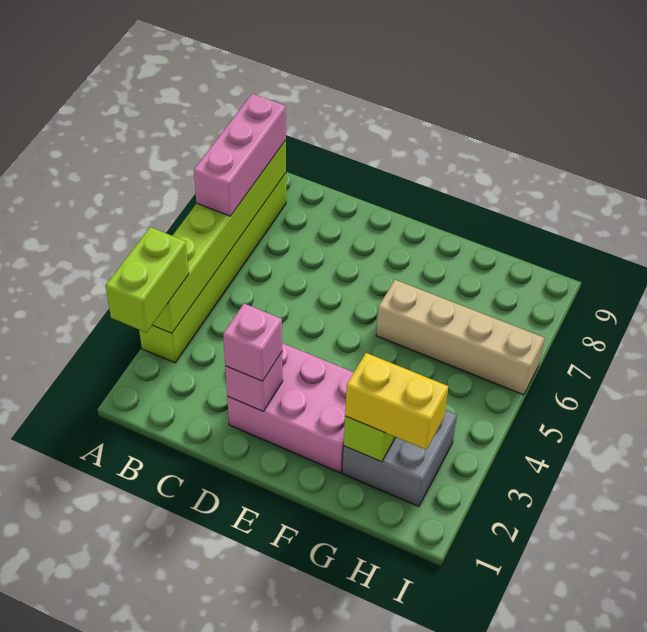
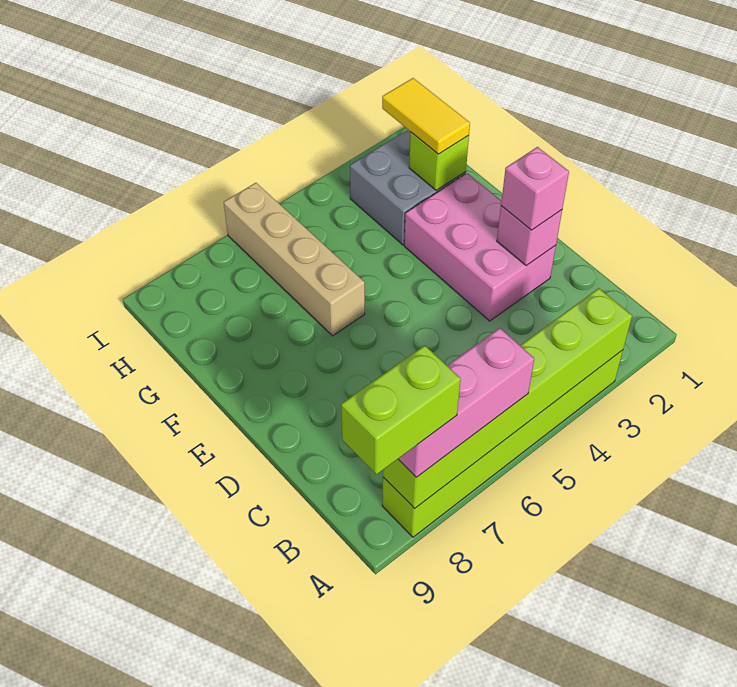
lime 1x2 brick [106,227,189,332] -> lime 1x2 brick moved to [341,345,461,474]
yellow 1x2 brick [345,353,448,450] -> yellow 1x2 tile [382,78,470,154]

